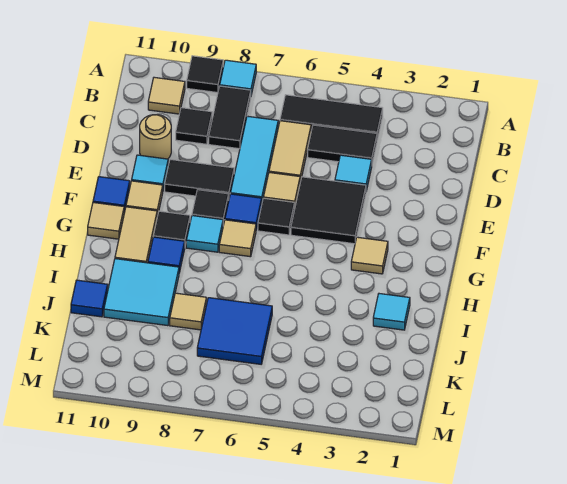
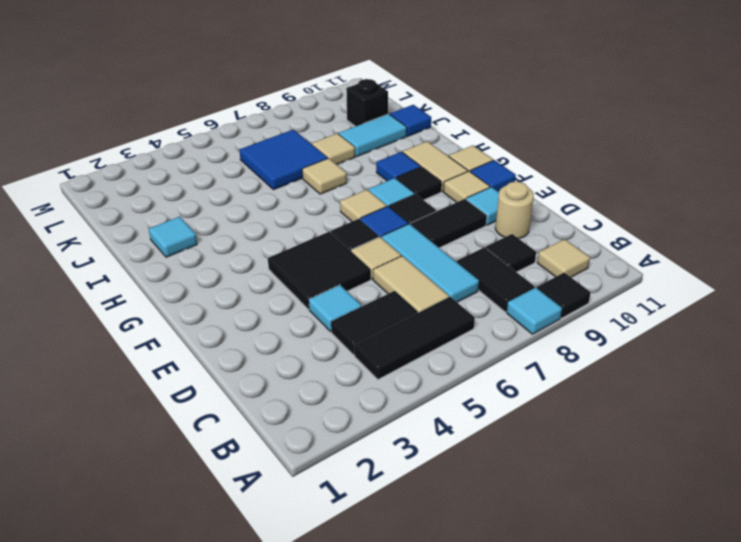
tan 1x1 tile [351,237,388,274] -> tan 1x1 tile moved to [302,158,347,194]
cyan 2x2 tile [104,259,179,326] -> cyan 1x2 tile [339,114,407,157]
none -> black 1x1 brick [346,79,388,126]

